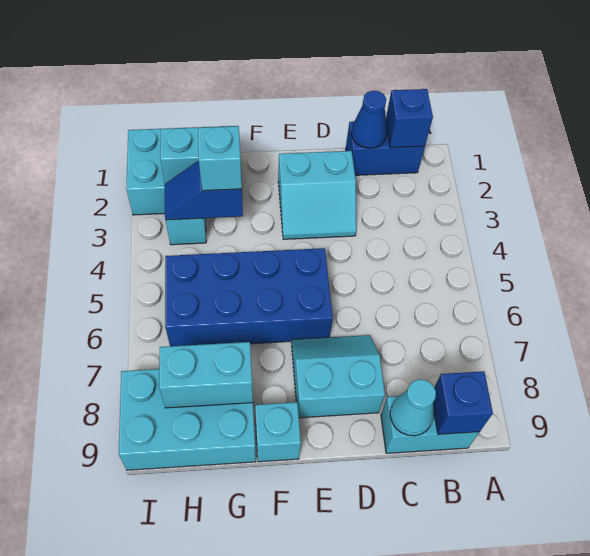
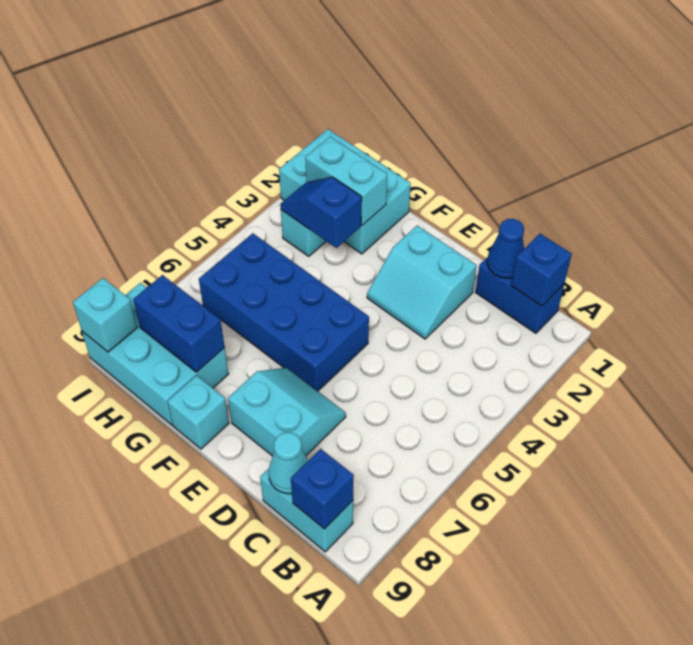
cyan 1x1 brick [198,126,242,191] -> cyan 1x1 brick moved to [73,278,137,352]
cyan 1x2 brick [159,342,253,408] -> blue 1x2 brick [133,275,225,372]

